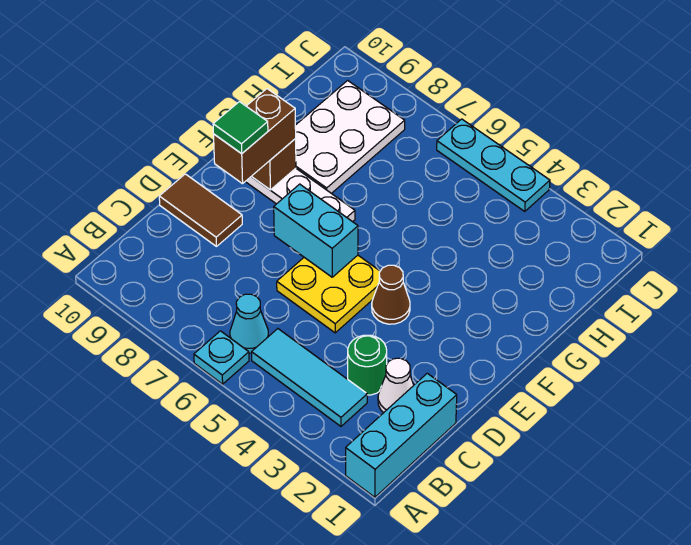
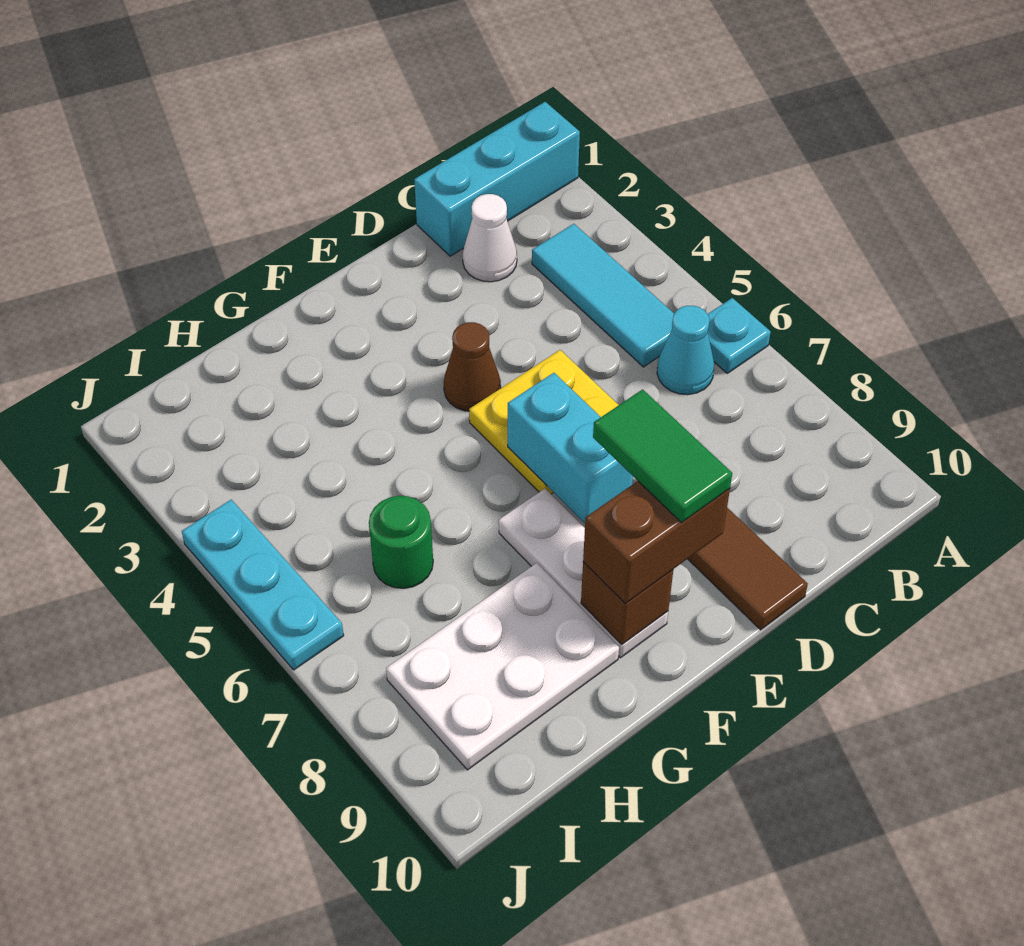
green 1x1 round brick [348,335,387,395] -> green 1x1 round brick moved to [369,496,433,588]
green 1x1 tile [213,102,268,154] -> green 1x2 tile [593,389,732,523]

